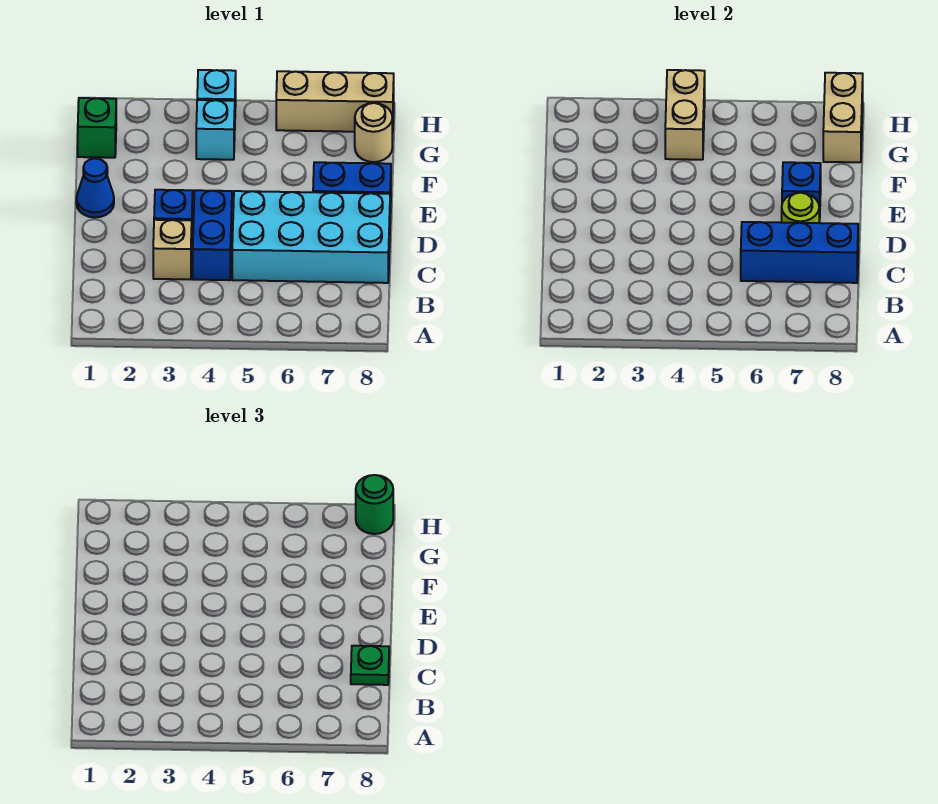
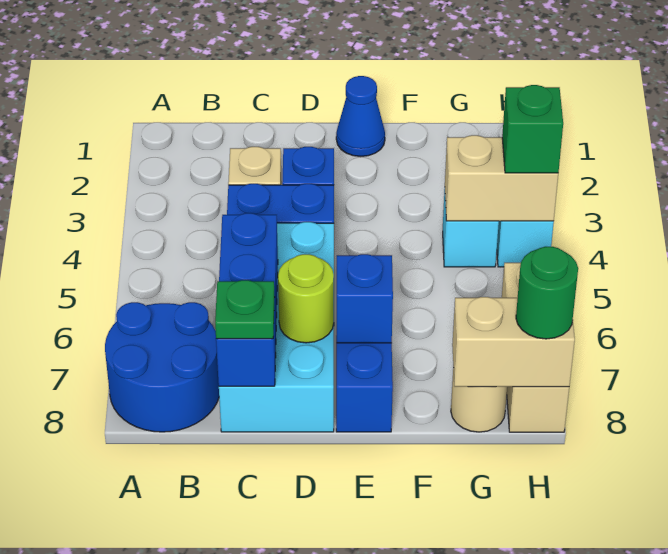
none -> blue 2x2 round brick [105,302,219,432]
green 1x1 brick [78,98,116,158] -> green 1x1 brick moved to [502,85,563,173]

